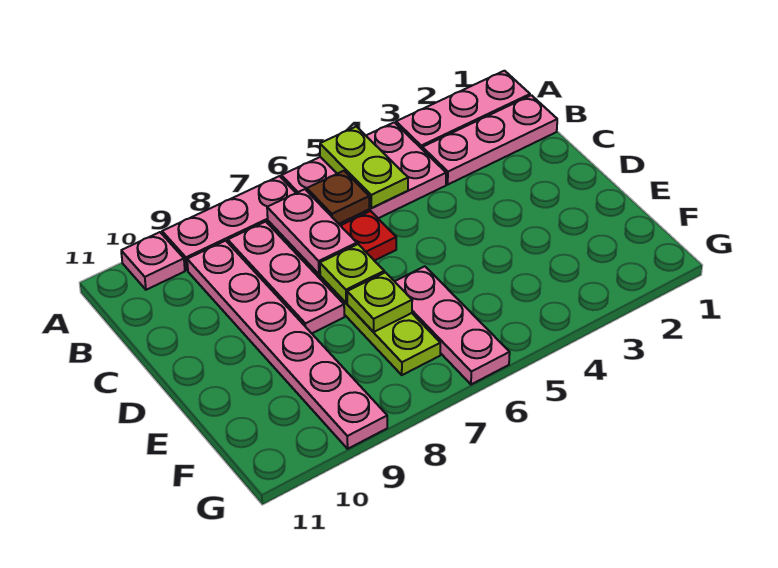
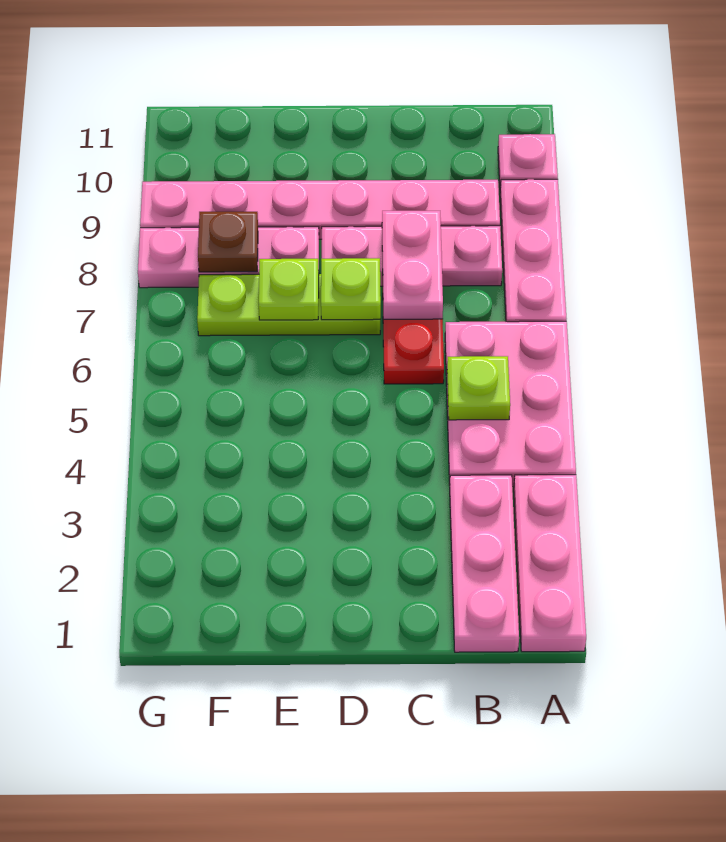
lime 1x2 plate [320,126,408,208] -> lime 1x1 plate [447,356,510,420]
brown 1x1 plate [307,171,369,224] -> brown 1x1 plate moved to [198,212,258,272]
pink 1x2 plate [267,189,357,274] -> pink 1x2 plate turned to [382,211,443,319]
pink 1x3 plate [395,266,510,384] -> pink 1x3 plate moved to [138,227,319,288]

